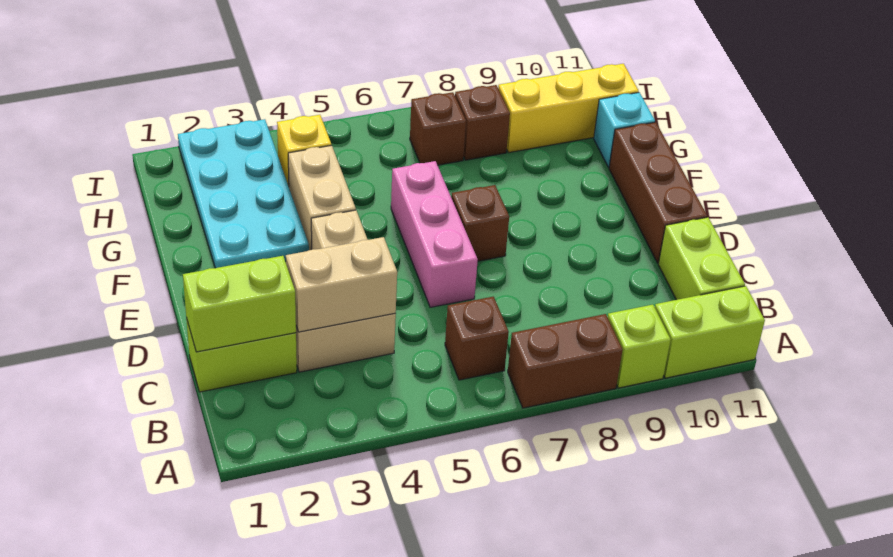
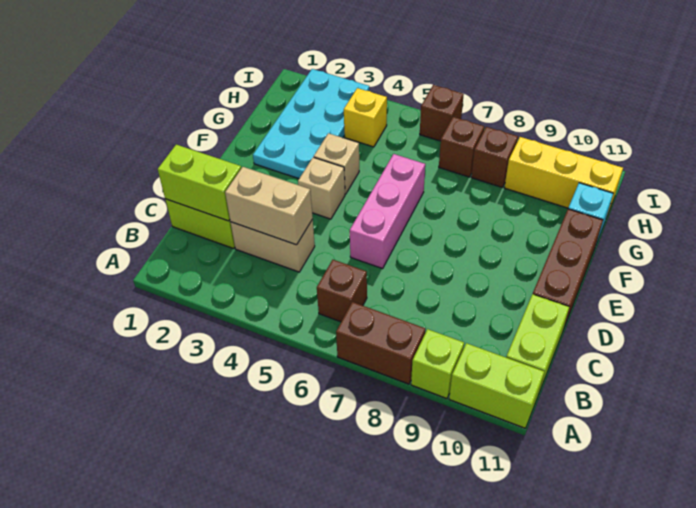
brown 1x1 brick [451,185,509,261] -> brown 1x1 brick moved to [420,85,464,141]
tan 1x2 brick [288,145,356,250] -> tan 1x1 brick [314,133,359,194]

